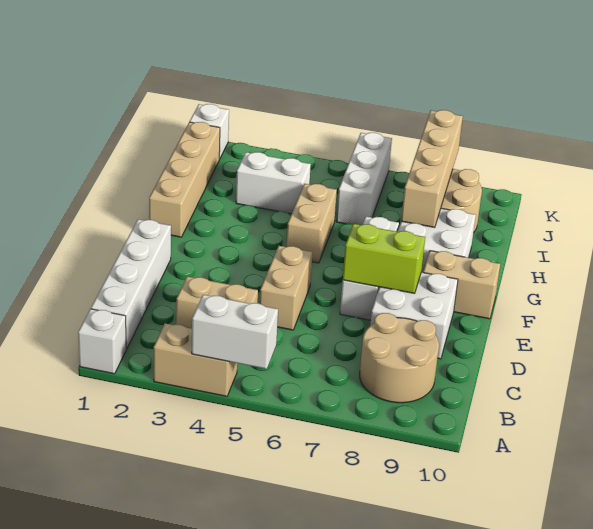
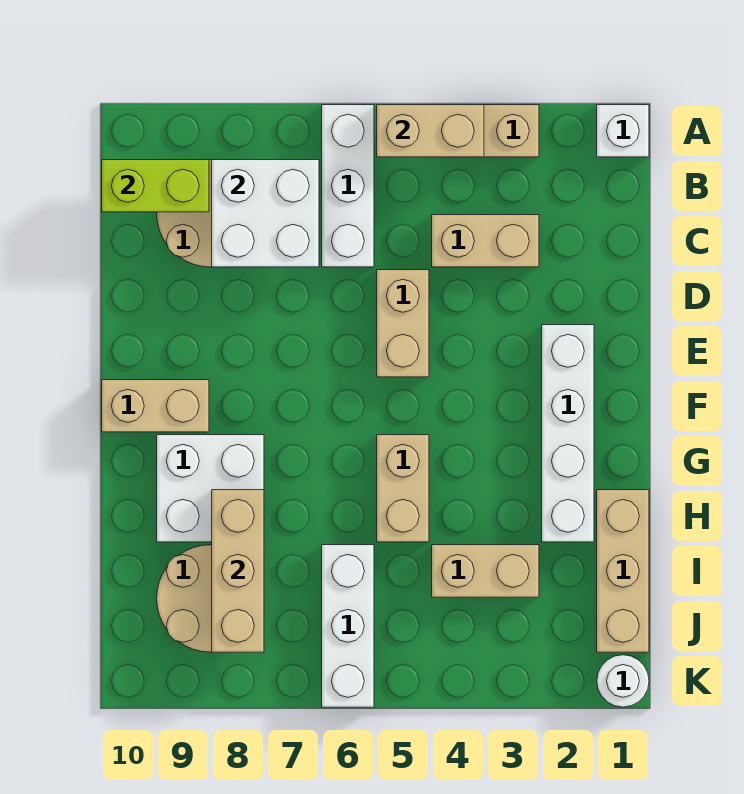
white 1x2 brick [192,295,278,369] -> tan 1x2 brick [377,105,484,157]
white 1x4 brick [91,219,171,349] -> white 1x4 brick moved to [542,325,594,542]
white 2x2 brick [370,272,458,359] -> white 2x2 brick moved to [212,160,319,267]
white 1x3 brick [340,216,399,320] -> white 1x3 brick moved to [322,105,374,267]
lime 1x2 brick [343,224,425,293] -> lime 1x2 brick moved to [102,160,209,212]
tan 1x4 brick [149,122,220,237] -> tan 1x3 brick [597,490,649,652]
tan 1x4 brick [401,110,463,227] -> tan 1x3 brick [212,490,264,652]
white 1x2 brick [236,152,311,214] -> tan 1x2 brick [432,545,539,597]
white 1x1 brick [190,104,229,159] -> white 1x1 round brick [597,655,649,707]

